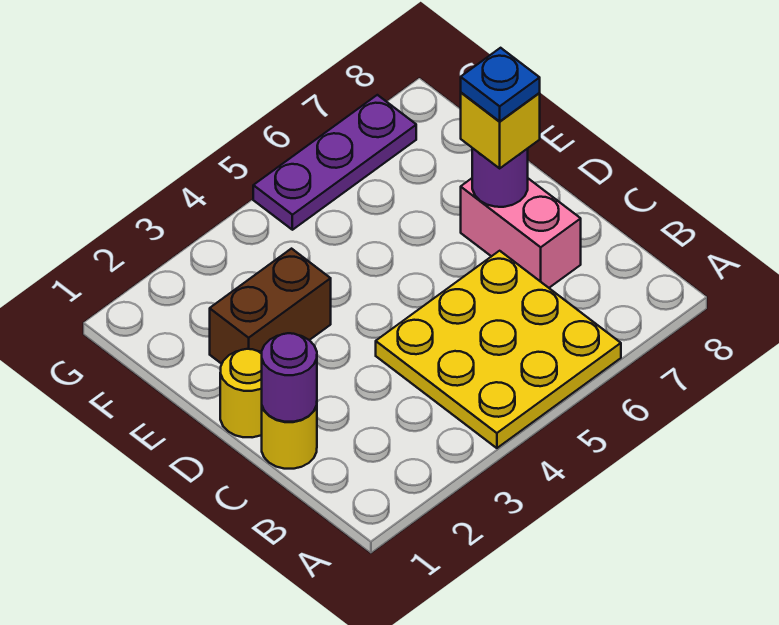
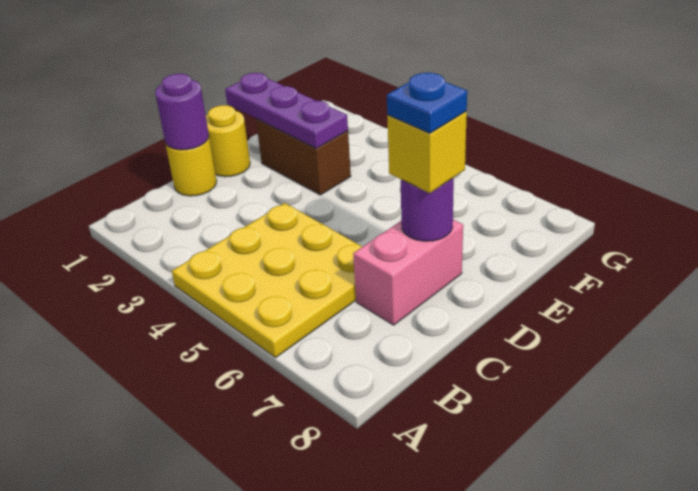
purple 1x3 plate [253,95,416,230] -> purple 1x3 plate moved to [225,73,348,148]

